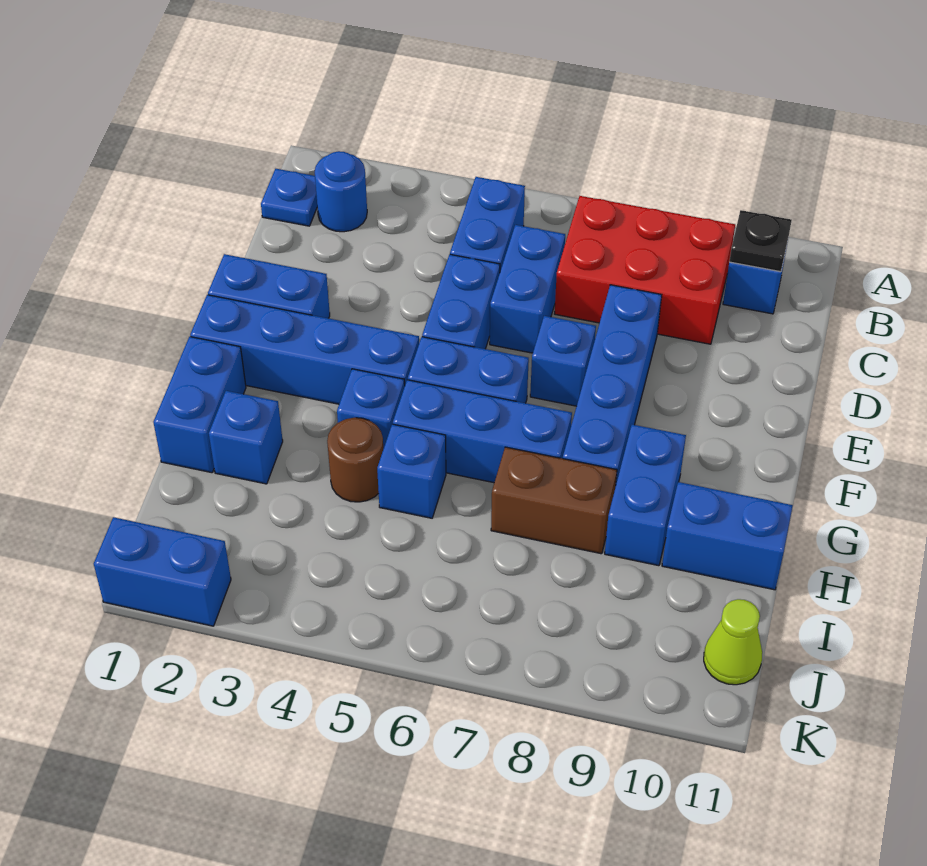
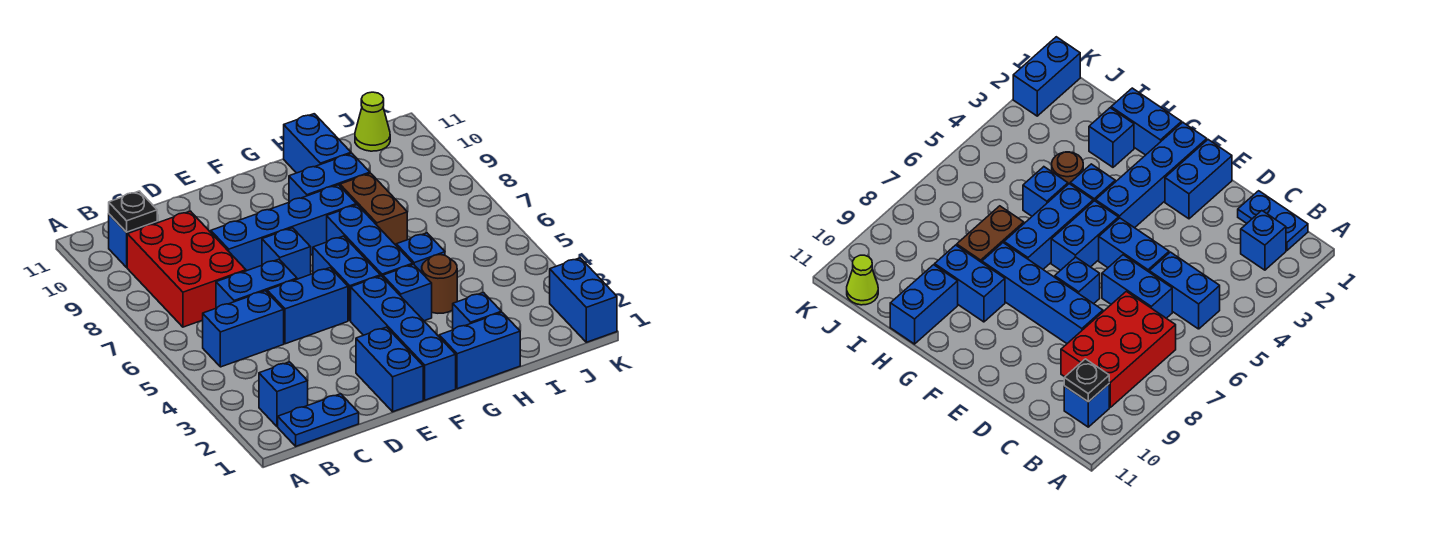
blue 1x1 plate [261,169,317,226] -> blue 1x2 plate [278,394,359,446]
blue 1x1 round brick [315,151,367,232] -> blue 1x1 brick [259,362,308,426]

